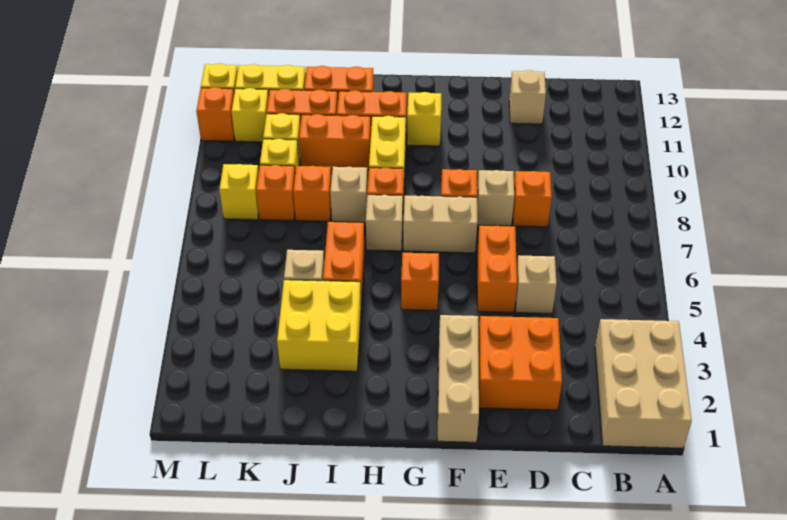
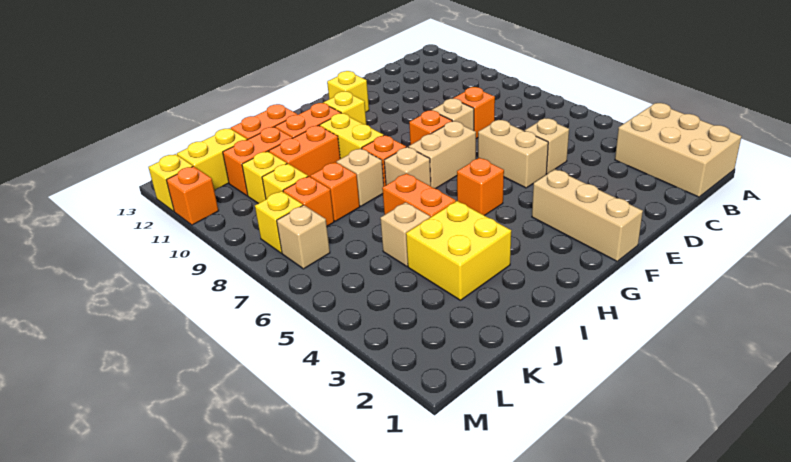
orange 2x2 brick [478,316,562,410] -> none
tan 1x1 brick [509,70,546,124] -> tan 1x1 brick moved to [277,205,330,269]
orange 1x2 brick [477,225,517,312] -> tan 1x2 brick [478,120,548,188]
yellow 1x1 brick [232,88,269,142] -> yellow 1x1 brick moved to [327,71,369,112]

